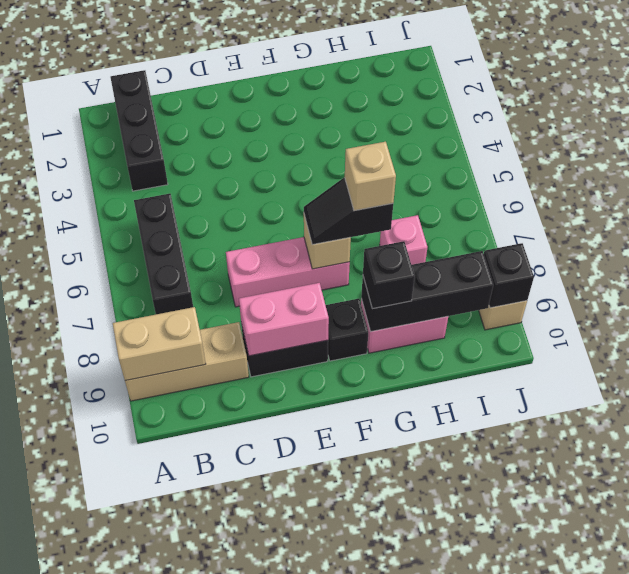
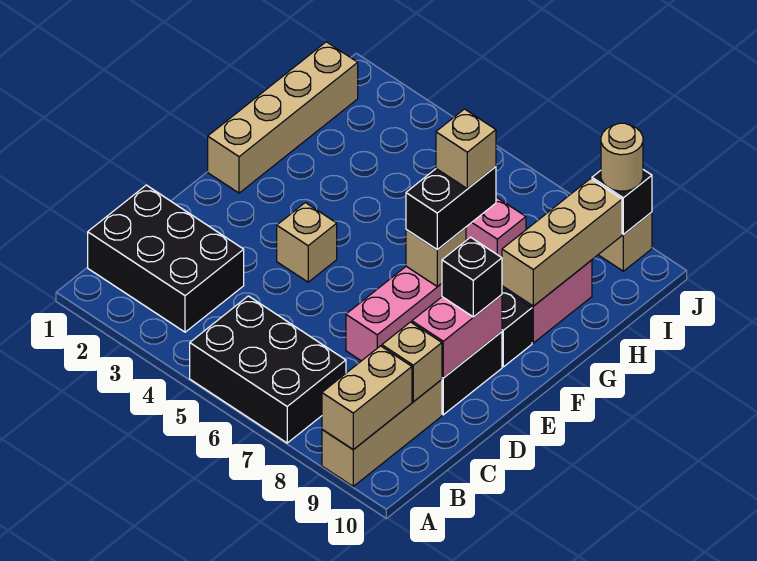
black 1x3 brick [110,70,168,191] -> black 2x3 brick [88,185,244,332]
black 1x3 brick [134,194,193,314] -> black 2x3 brick [190,296,346,443]
none -> tan 1x1 brick [382,322,442,402]
none -> tan 1x1 brick [277,203,337,282]
none -> tan 1x4 brick [208,42,358,193]
black 1x2 slope [304,178,393,245] -> black 1x2 brick [406,167,496,250]
black 1x3 brick [361,251,493,332] -> tan 1x3 brick [502,179,622,306]
black 1x1 brick [363,241,415,309] -> black 1x1 brick moved to [442,237,502,317]
none -> tan 1x1 round brick [601,123,643,191]

